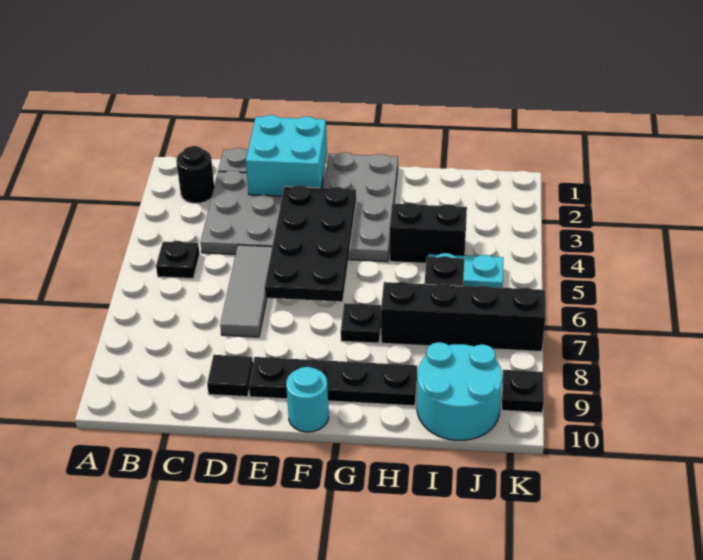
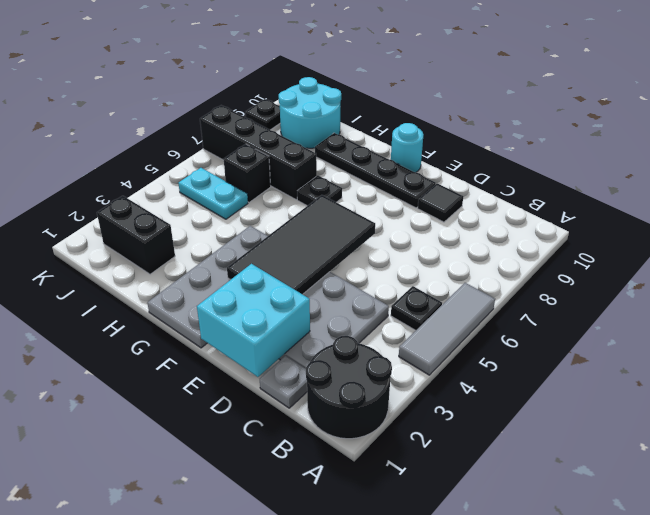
black 1x1 round brick [176,146,214,203] -> black 2x2 round brick [306,336,392,439]
grey 1x3 tile [220,245,272,337] -> grey 1x3 tile moved to [399,283,495,375]
black 2x4 plate [265,185,356,302] -> black 2x4 tile [227,195,375,294]
black 1x2 brick [390,203,467,263] -> black 1x2 brick moved to [97,196,175,274]

